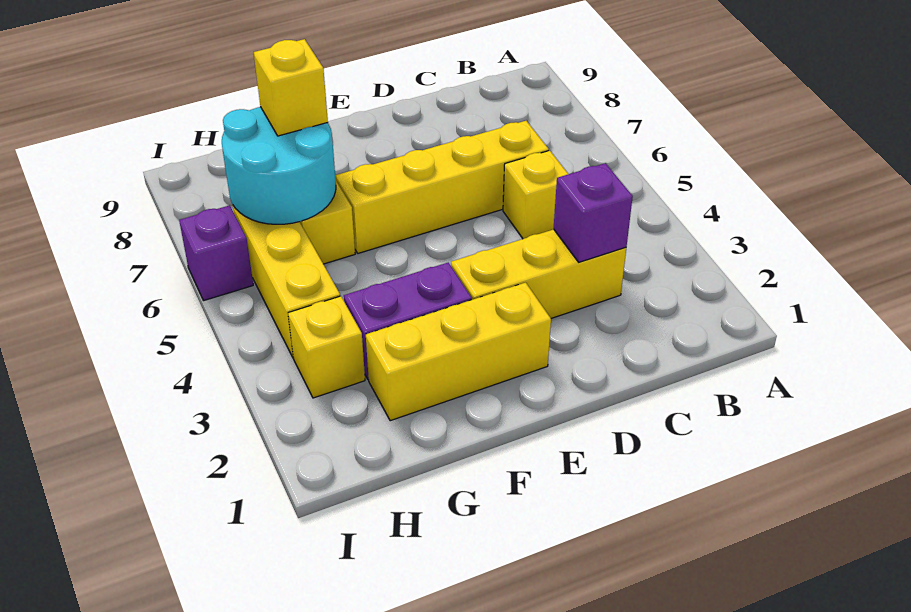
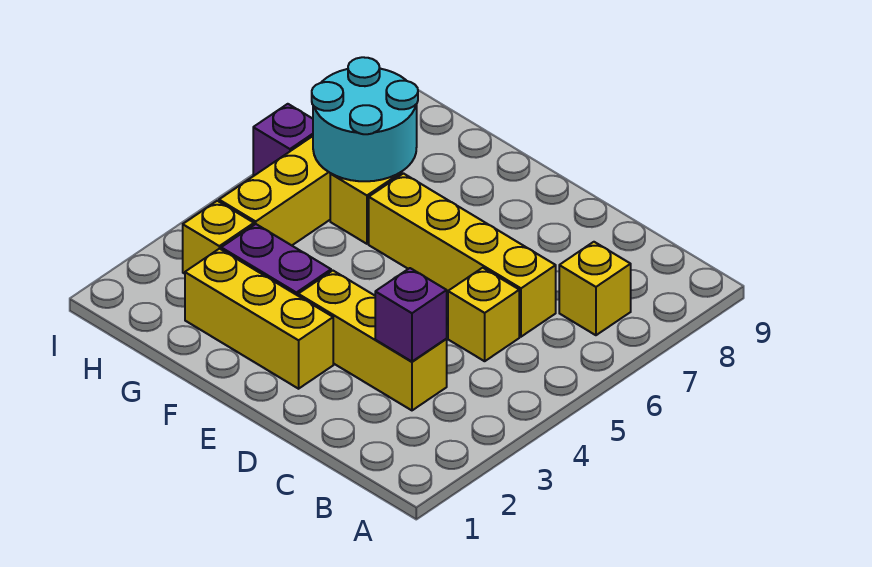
yellow 1x1 brick [254,39,328,136] -> yellow 1x1 brick moved to [559,242,631,335]

